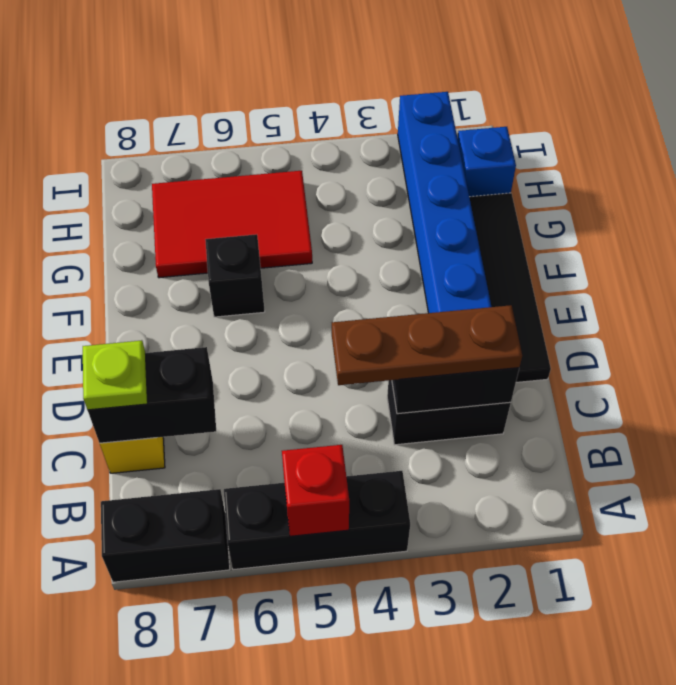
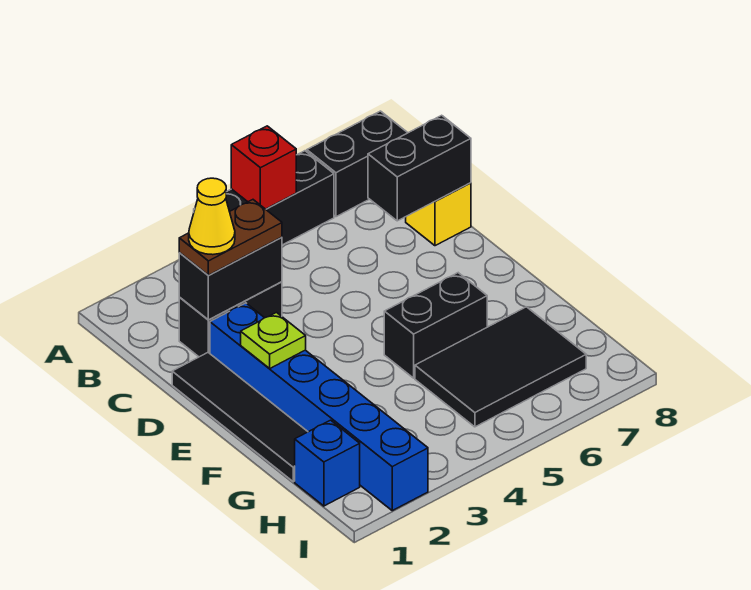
brown 1x3 plate [332,305,522,385] -> brown 1x2 plate [179,200,282,275]
none -> yellow 1x1 cone [189,178,235,255]
lime 1x1 plate [83,340,148,410] -> lime 1x1 plate moved to [241,313,306,369]
black 1x1 brick [205,234,265,317] -> black 1x2 brick [384,273,487,378]
red 2x3 tile [152,171,312,278] -> black 2x3 tile [415,307,586,427]

